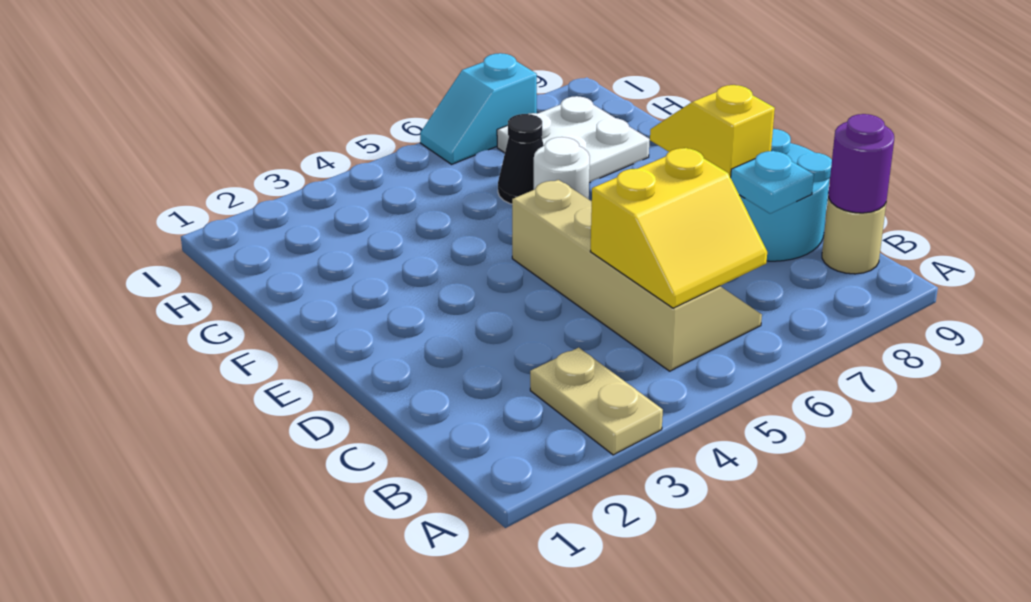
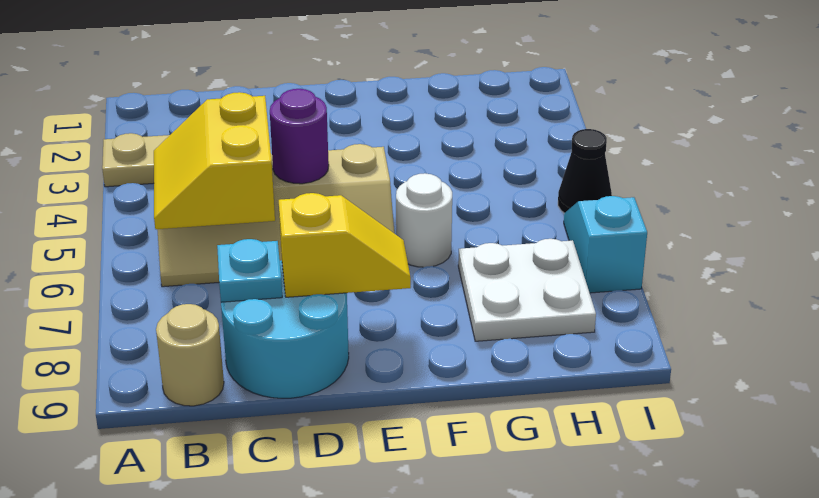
purple 1x1 round brick [829,114,894,213] -> purple 1x1 round brick moved to [270,89,329,184]
black 1x1 cone [498,114,544,204] -> black 1x1 cone moved to [558,129,612,213]

